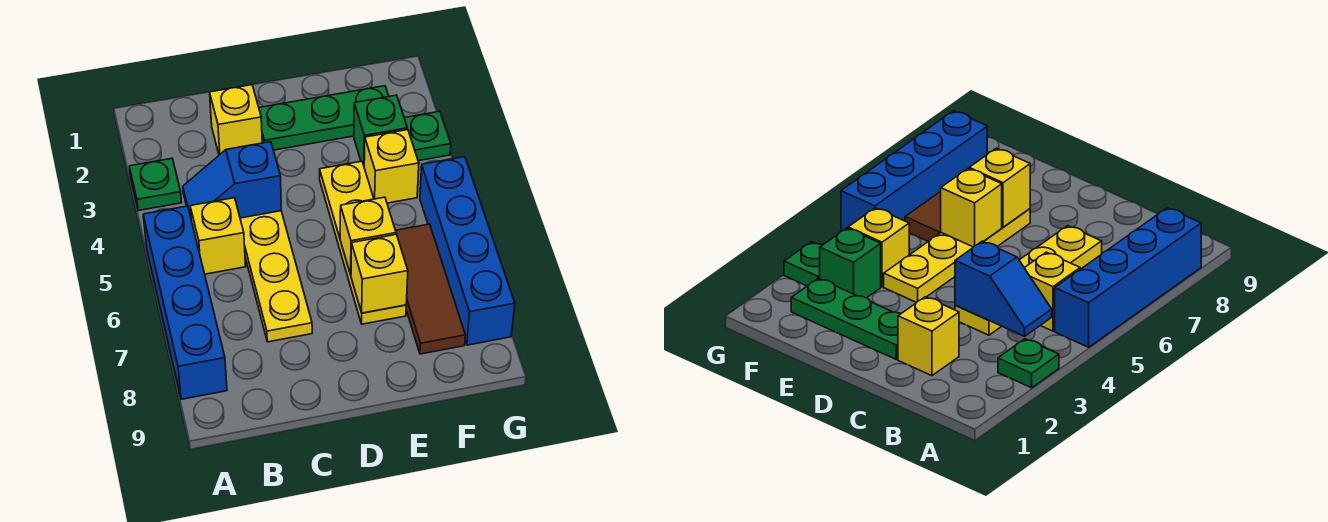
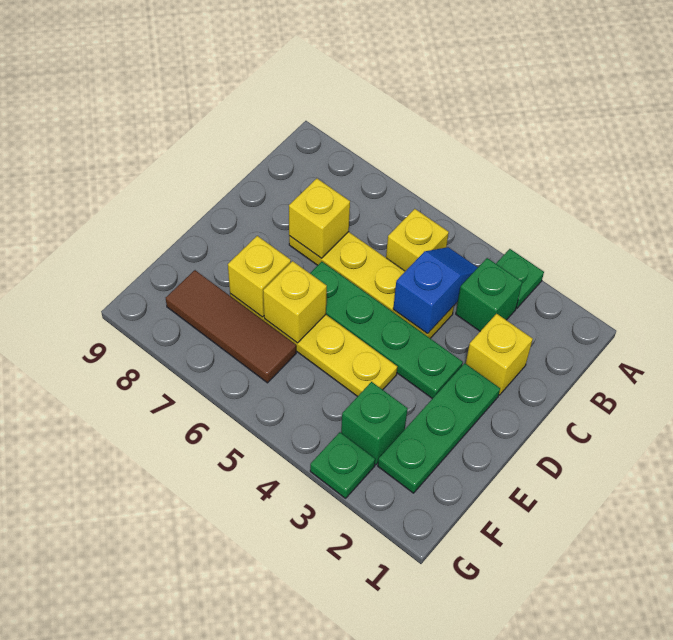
blue 1x4 brick [143,206,227,399] -> none
none -> green 1x1 brick [456,258,522,331]
none -> green 1x4 plate [310,262,463,399]
yellow 1x1 brick [364,130,419,203] -> yellow 1x1 brick moved to [289,179,350,258]
blue 1x4 brick [420,157,515,345] -> none

